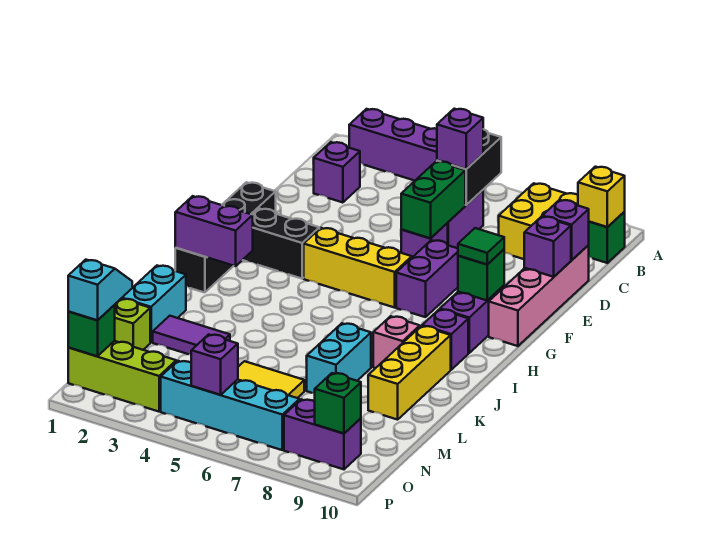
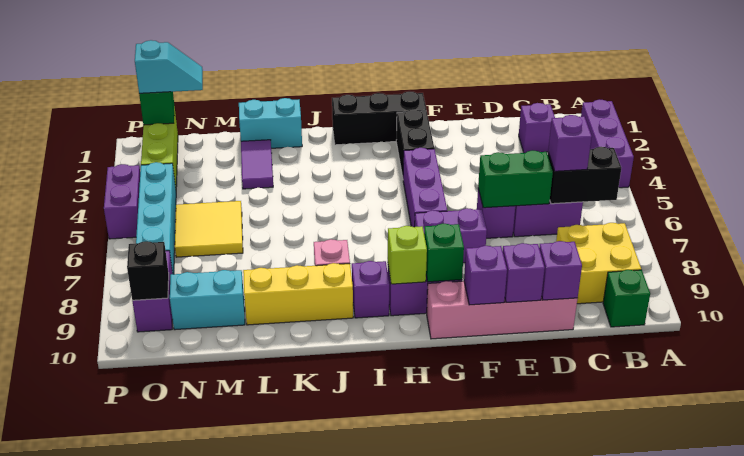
yellow 1x1 brick [578,167,625,227] -> none
black 1x4 brick [175,182,276,293] -> black 1x3 brick [332,91,426,145]
yellow 1x3 brick [304,228,412,308] -> purple 1x3 brick [403,148,447,227]
green 1x1 tile [458,228,504,264] -> none
purple 1x2 brick [175,196,253,266] -> purple 1x2 brick moved to [104,164,140,239]
cyan 1x2 brick [307,323,371,393] -> cyan 1x2 brick moved to [170,270,245,330]
lime 1x1 brick [115,299,150,350] -> lime 1x1 brick moved to [388,226,427,284]
purple 1x1 brick [191,334,238,395] -> purple 1x1 brick moved to [464,246,507,305]
green 1x1 brick [315,373,361,434] -> black 1x1 brick [127,241,169,300]

